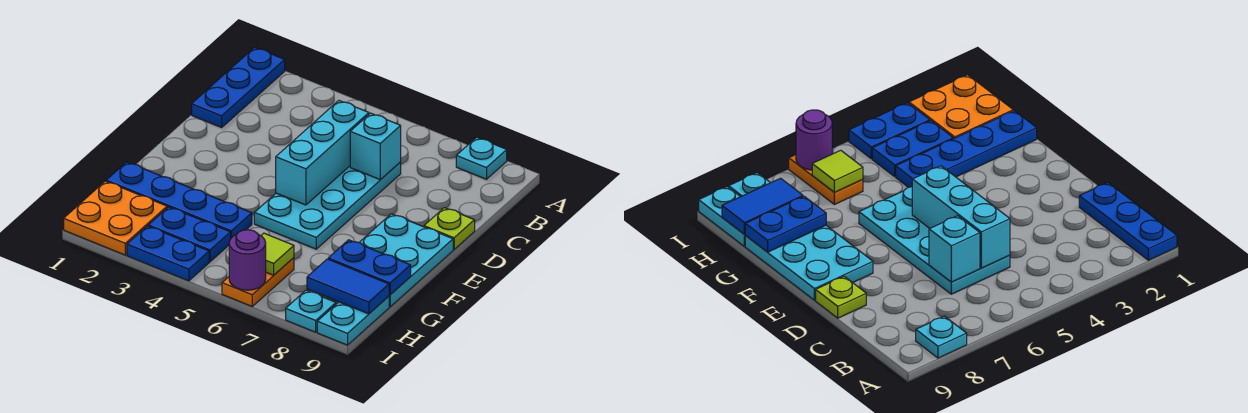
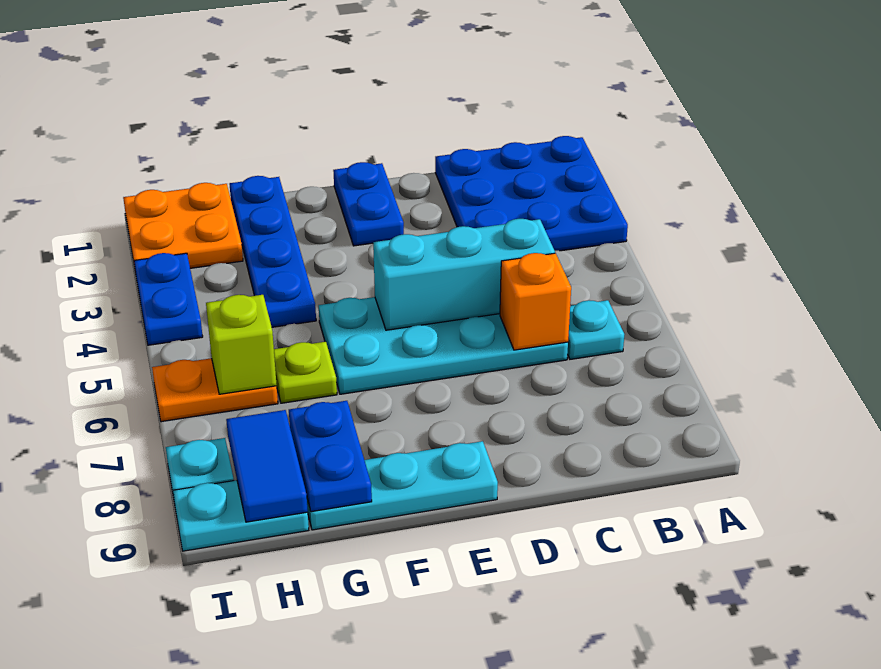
blue 1x3 plate [192,47,285,127] -> blue 3x3 plate [435,136,628,251]
cyan 1x1 plate [456,137,507,179] -> cyan 1x1 plate moved to [567,300,624,359]
cyan 1x1 brick [350,113,401,180] -> orange 1x1 brick [500,253,571,350]
lime 1x1 plate [424,208,475,249] -> lime 1x1 plate moved to [274,342,337,403]
cyan 2x3 plate [359,214,453,307] -> cyan 1x3 plate [307,441,498,530]
blue 1x2 plate [148,207,231,262] -> blue 1x2 plate moved to [333,162,404,246]
lime 1x1 tile [261,233,294,275] -> lime 1x1 brick [206,295,277,394]
purple 1x1 round brick [229,230,266,290] -> none

